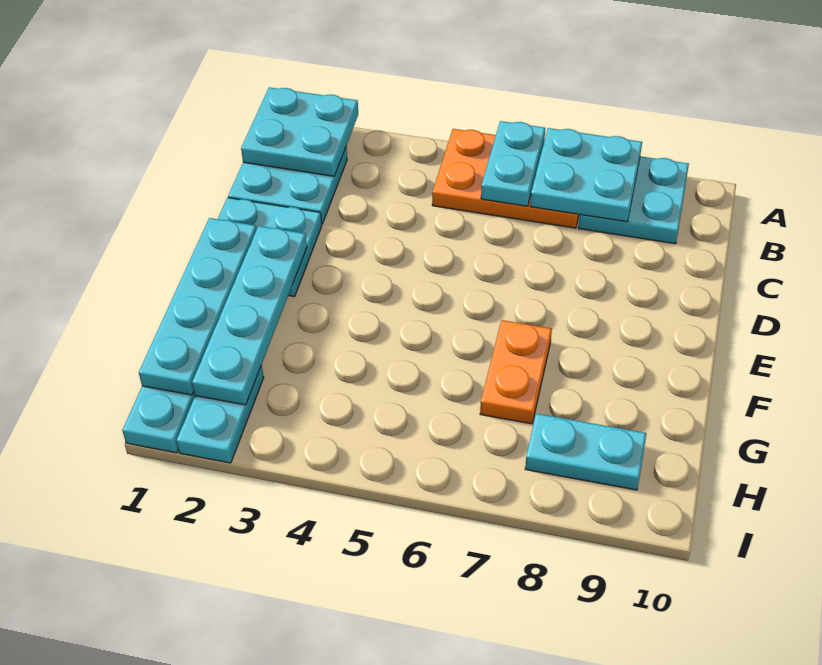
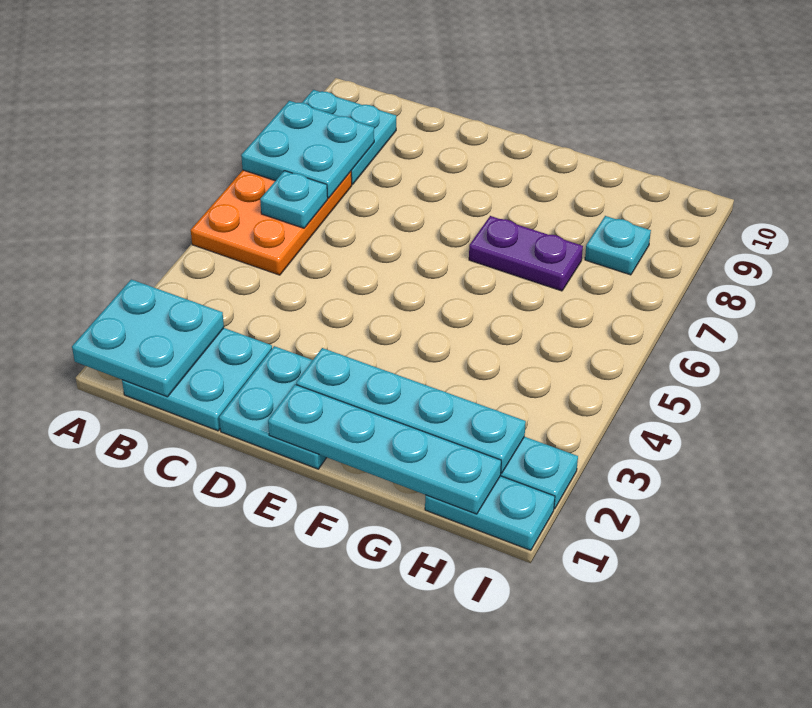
cyan 1x2 plate [481,121,545,206] -> cyan 1x1 plate [260,171,328,228]
orange 1x2 plate [480,320,552,424] -> purple 1x2 plate [469,216,583,291]
cyan 1x2 plate [525,414,647,490] -> cyan 1x1 plate [585,216,651,275]

